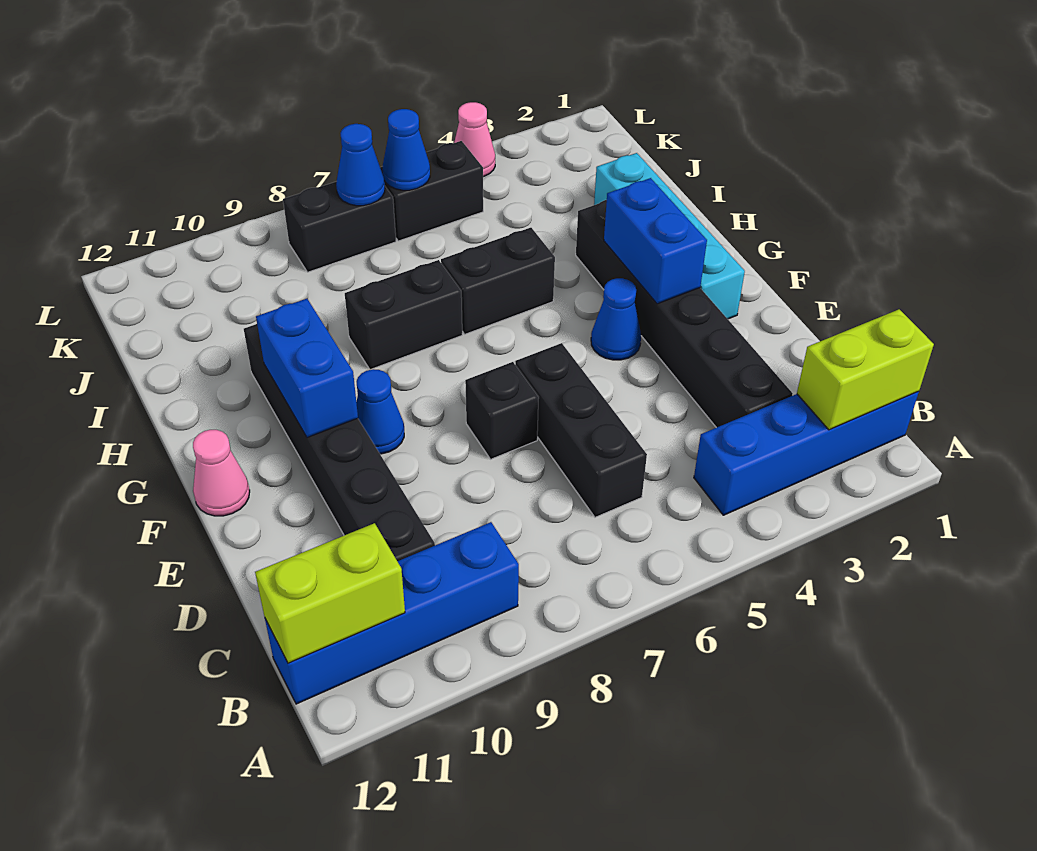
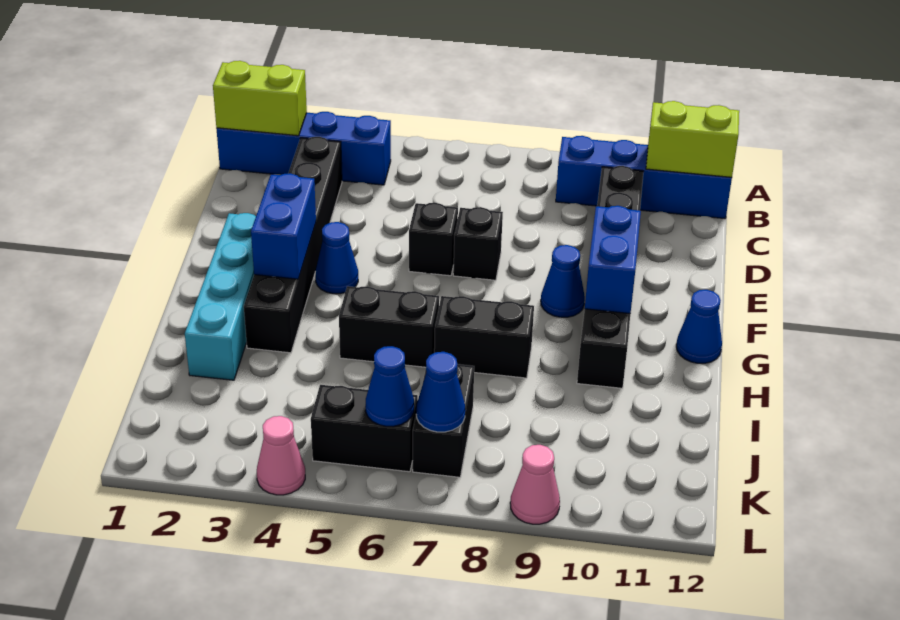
black 1x3 brick [515,343,647,517] -> black 1x1 brick [409,203,458,276]
pink 1x1 cone [193,430,250,516] -> pink 1x1 cone moved to [510,445,560,524]
none -> blue 1x1 cone [676,290,722,363]
black 1x2 brick [283,181,396,272] -> black 1x2 brick turned to [413,364,474,477]

